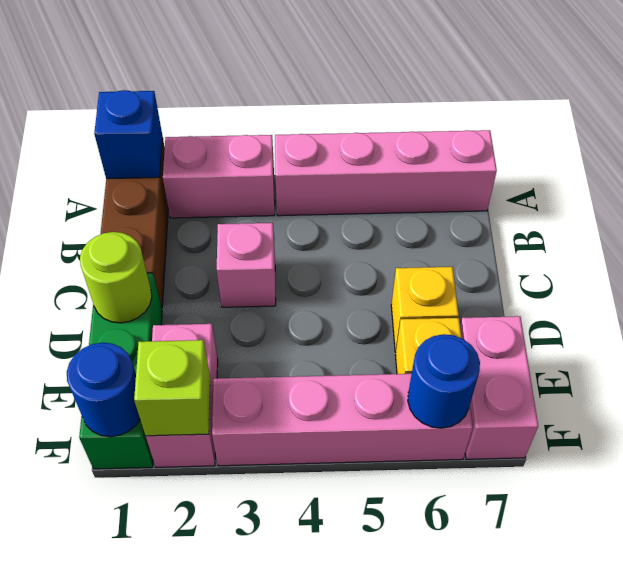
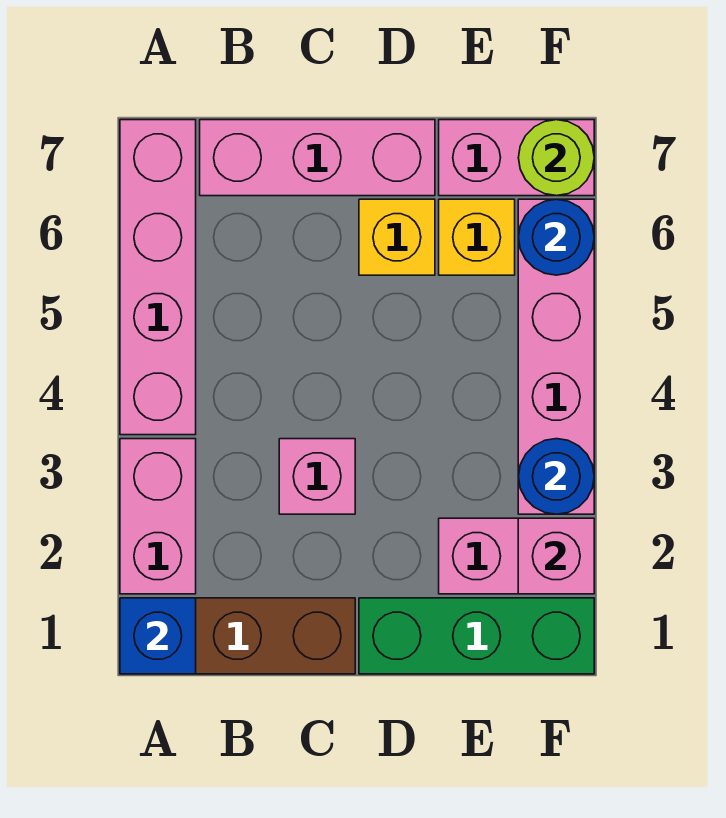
none -> pink 1x3 brick [200,120,435,196]
lime 1x1 round brick [80,232,152,323] -> lime 1x1 round brick moved to [518,120,594,196]
blue 1x1 round brick [67,343,140,437] -> blue 1x1 round brick moved to [518,439,594,514]
lime 1x1 brick [134,340,210,436] -> pink 1x1 brick [518,518,594,594]

